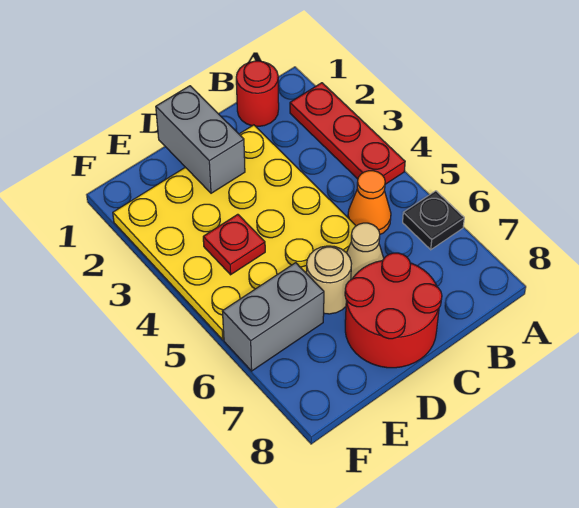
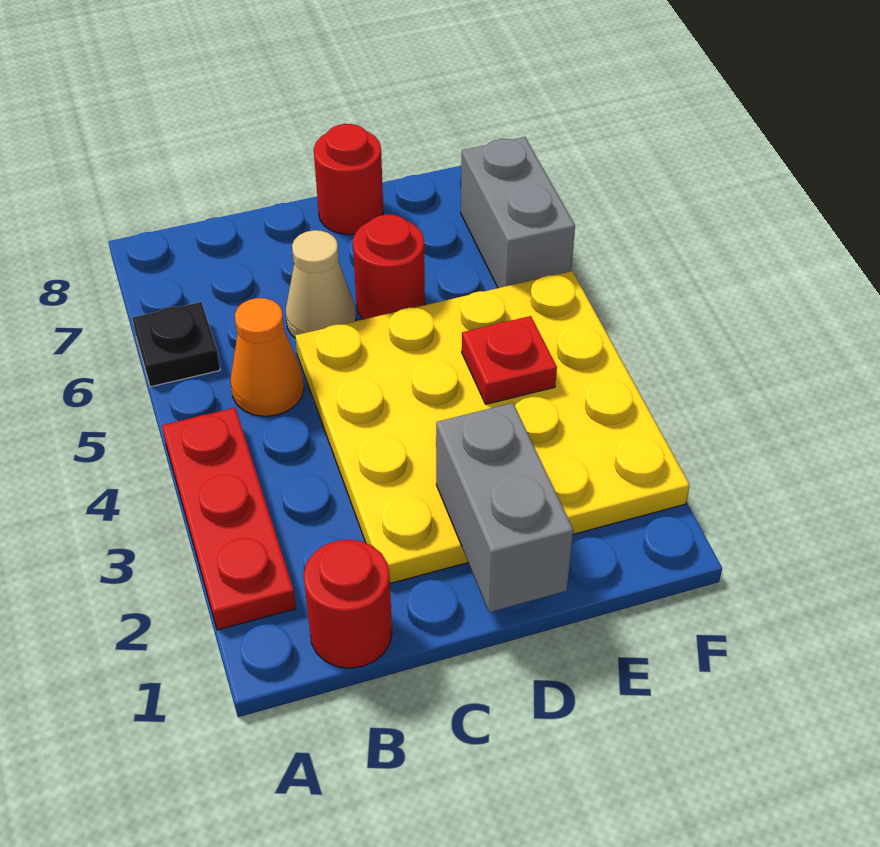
red 2x2 round brick [345,253,442,368] -> red 1x1 round brick [314,124,383,235]
tan 1x1 round brick [306,246,352,314] -> red 1x1 round brick [353,215,425,319]
grey 1x2 brick [222,263,324,371] -> grey 1x2 brick turned to [461,137,575,288]

